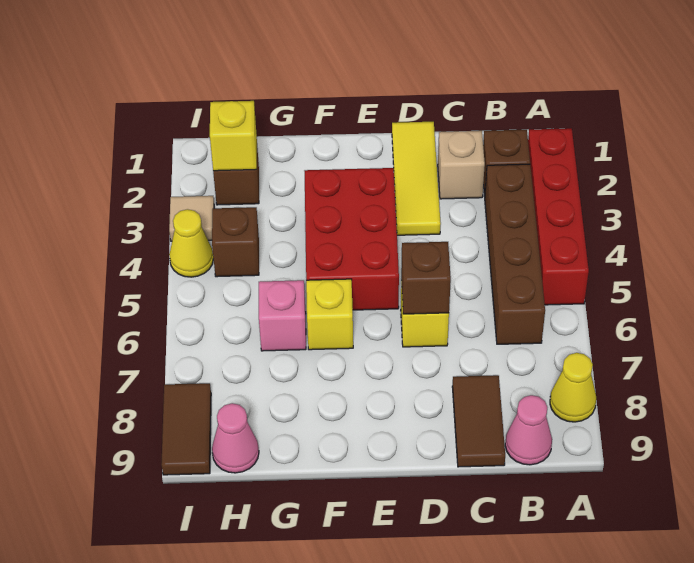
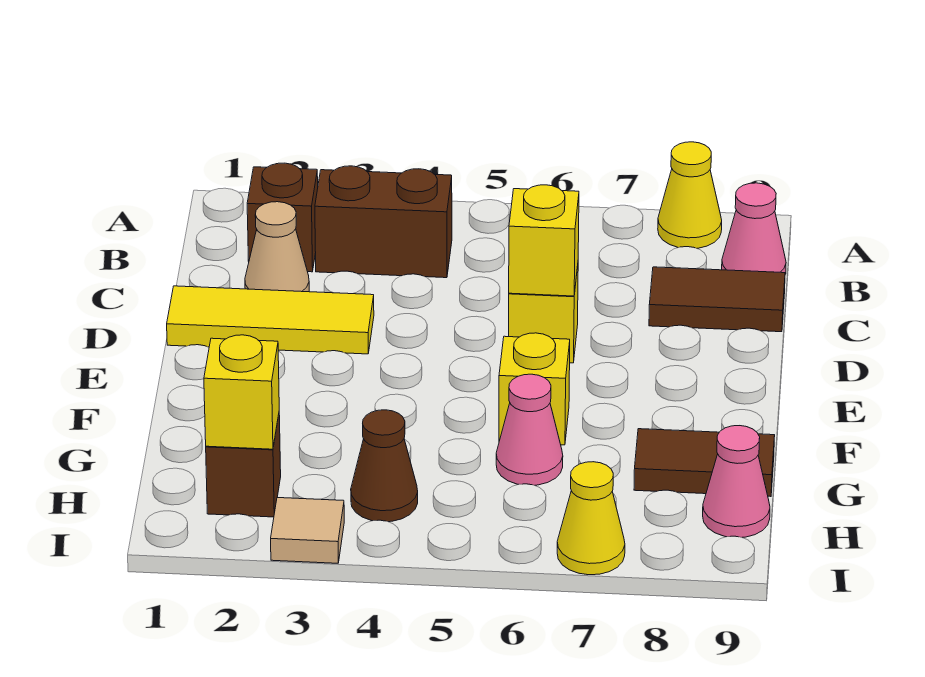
red 1x4 brick [528,128,589,305] -> none
brown 1x4 brick [485,164,545,344] -> brown 1x2 brick [315,166,452,278]
tan 1x1 brick [438,131,485,199] -> tan 1x1 cone [245,202,309,292]
brown 1x1 brick [401,242,451,314] -> yellow 1x1 brick [509,185,579,296]
red 2x3 brick [305,168,399,310] -> none
pink 1x1 brick [259,280,306,351] -> pink 1x1 cone [496,374,563,485]
brown 1x1 brick [212,207,259,277] -> brown 1x1 cone [351,410,418,522]
yellow 1x1 cone [169,209,213,277] -> yellow 1x1 cone moved to [557,462,625,575]
brown 1x2 tile [161,383,211,475] -> brown 1x2 tile moved to [634,429,775,497]

